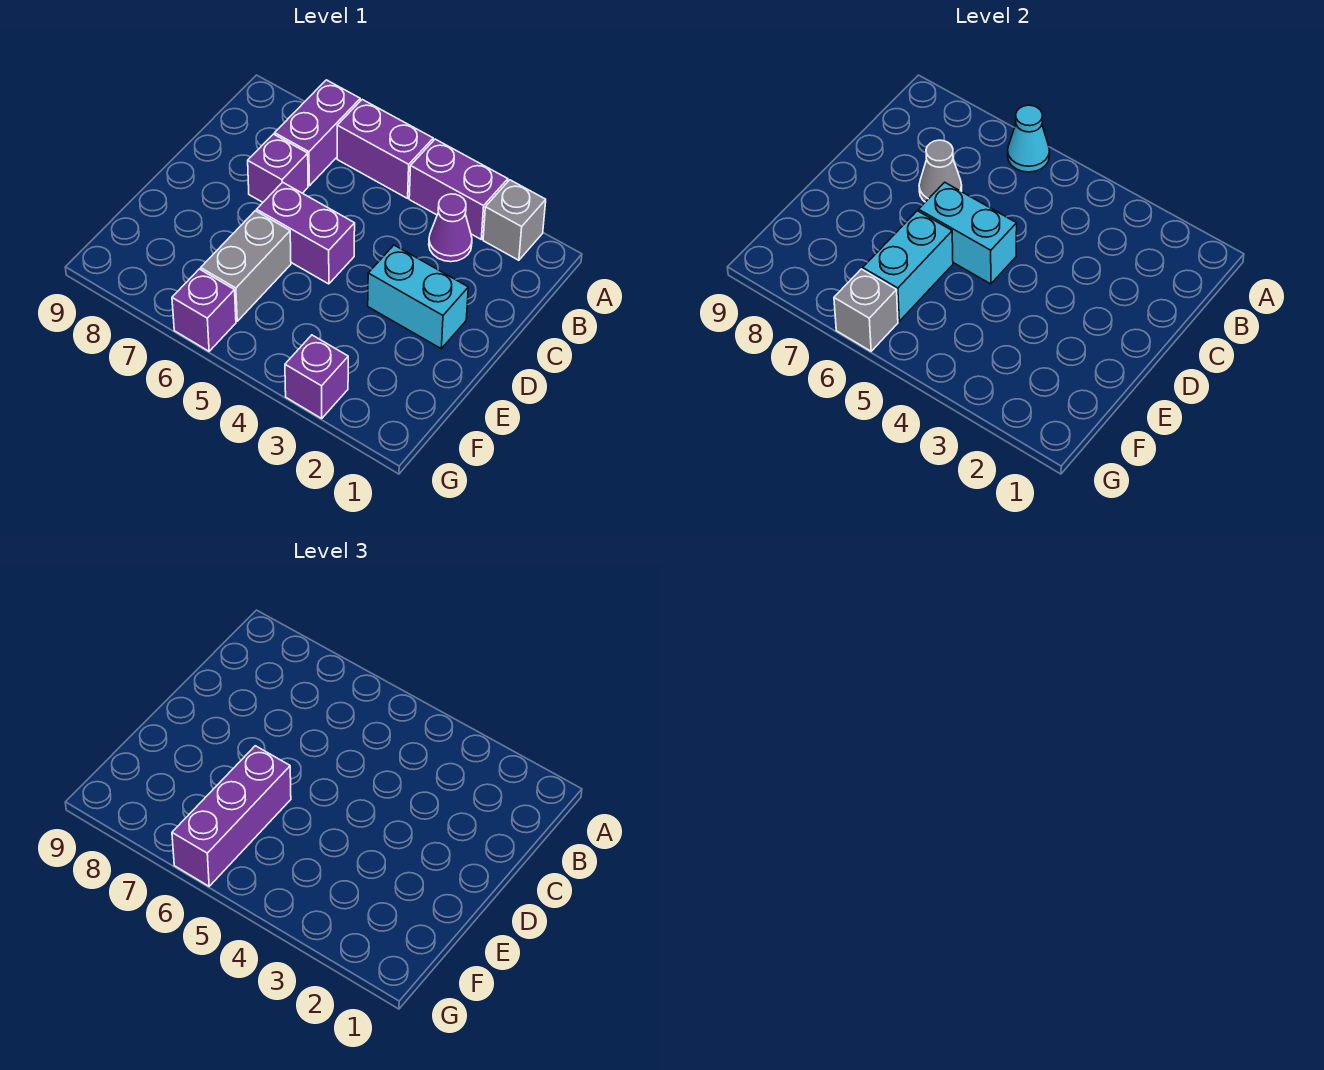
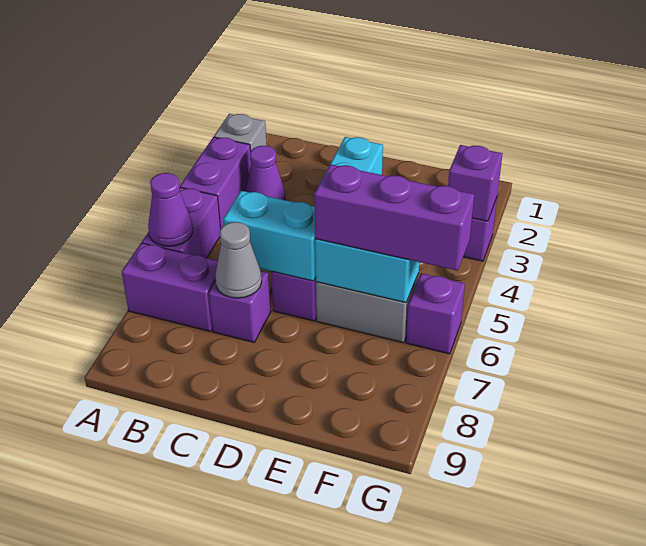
cyan 1x1 cone [1008,105,1050,172] -> purple 1x1 cone [148,173,193,246]
cyan 1x2 brick [919,182,1017,284] -> cyan 1x2 brick turned to [224,191,316,281]
none -> purple 1x1 brick [448,145,503,221]
grey 1x1 brick [834,269,898,351] -> none

